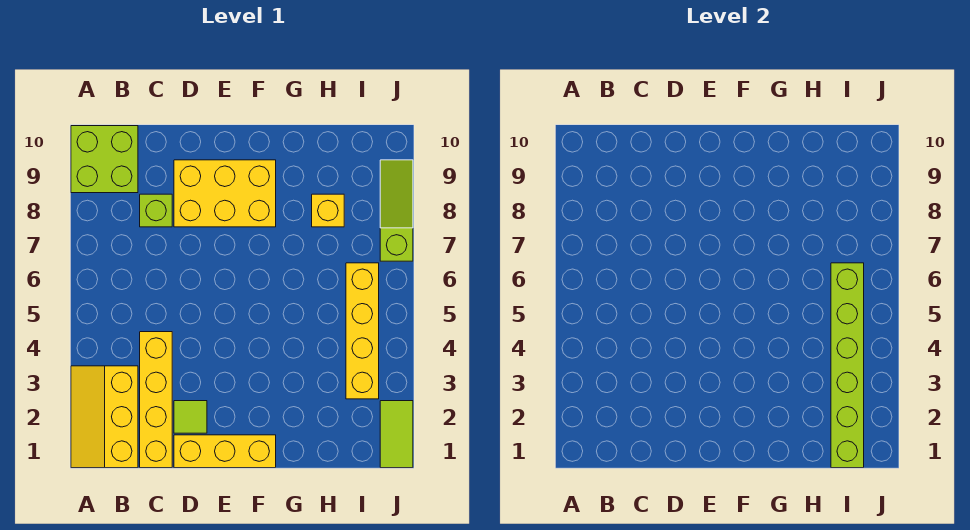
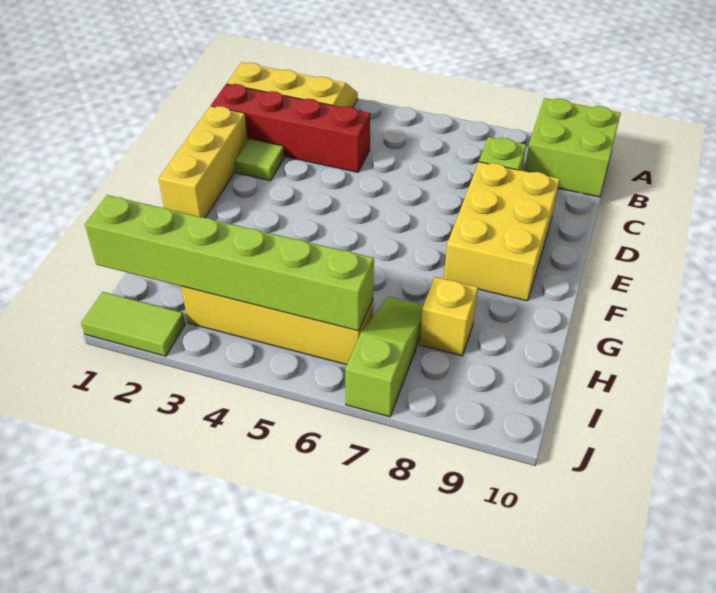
yellow 1x4 brick [140,332,172,468] -> red 1x4 brick [211,84,370,172]
lime 1x3 slope [380,160,413,261] -> lime 1x3 slope turned to [345,297,424,417]

